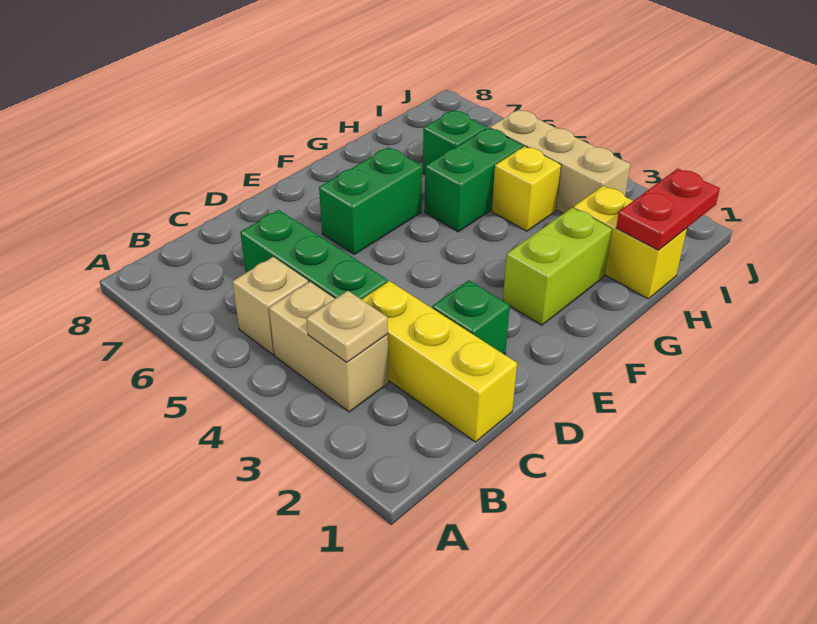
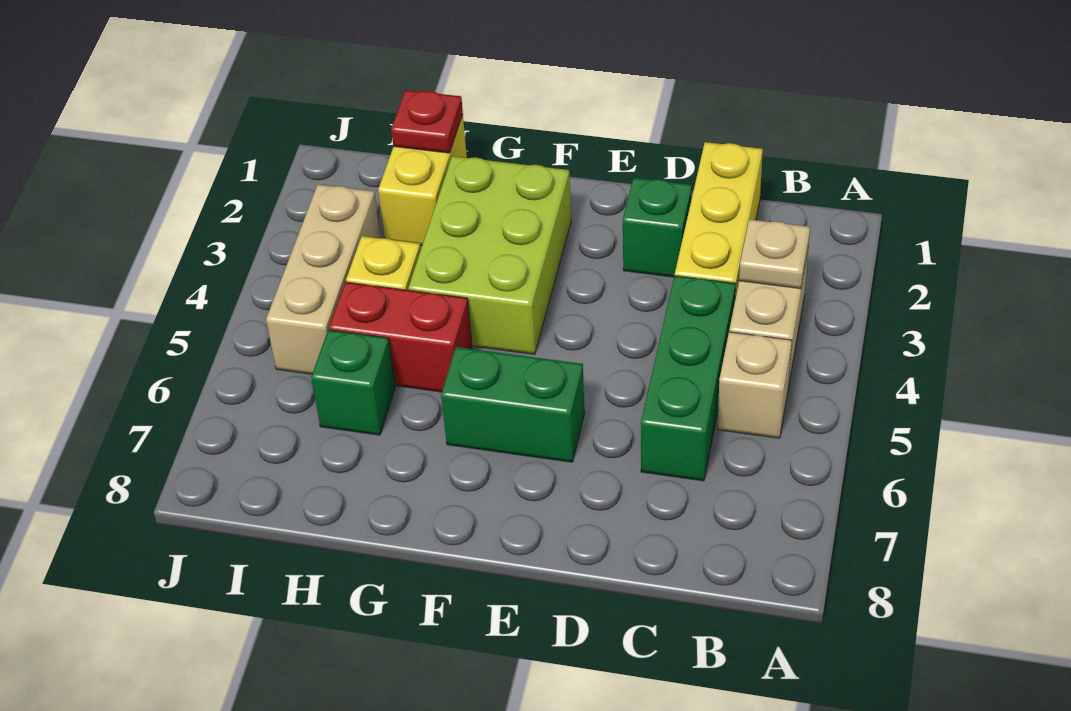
lime 1x2 brick [503,208,612,325] -> lime 2x3 brick [408,156,571,354]
green 1x2 brick [425,128,523,232] -> red 1x2 brick [329,282,472,392]
red 1x2 plate [616,169,720,250] -> red 1x1 plate [391,90,463,153]

